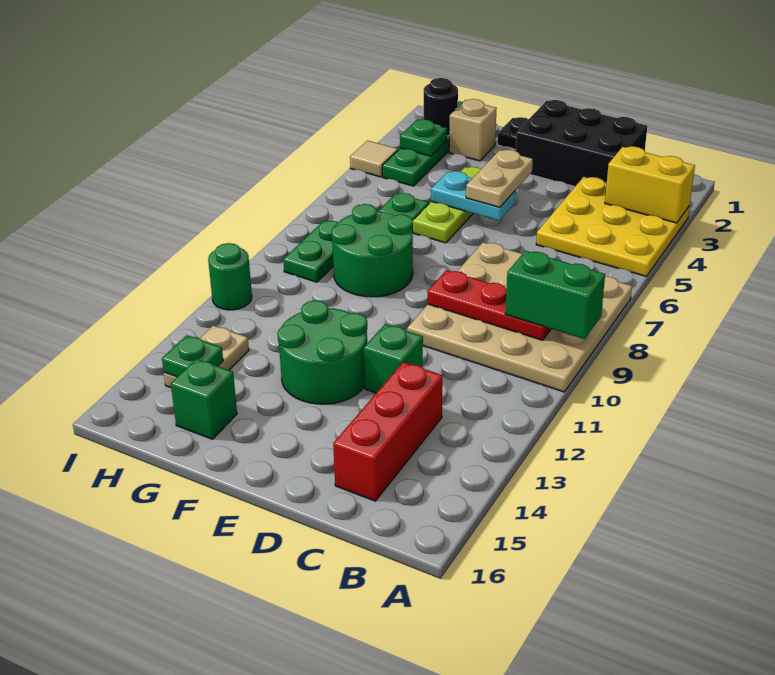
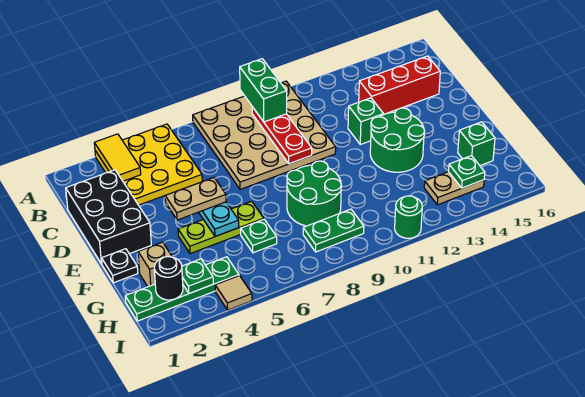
yellow 1x2 brick [605,146,695,223] -> yellow 1x2 tile [94,134,141,181]

